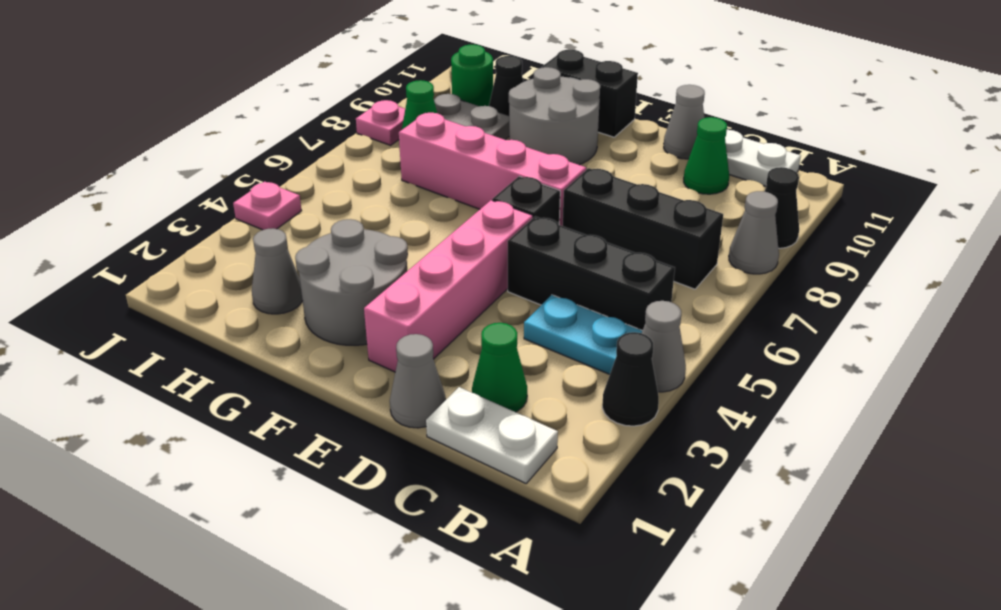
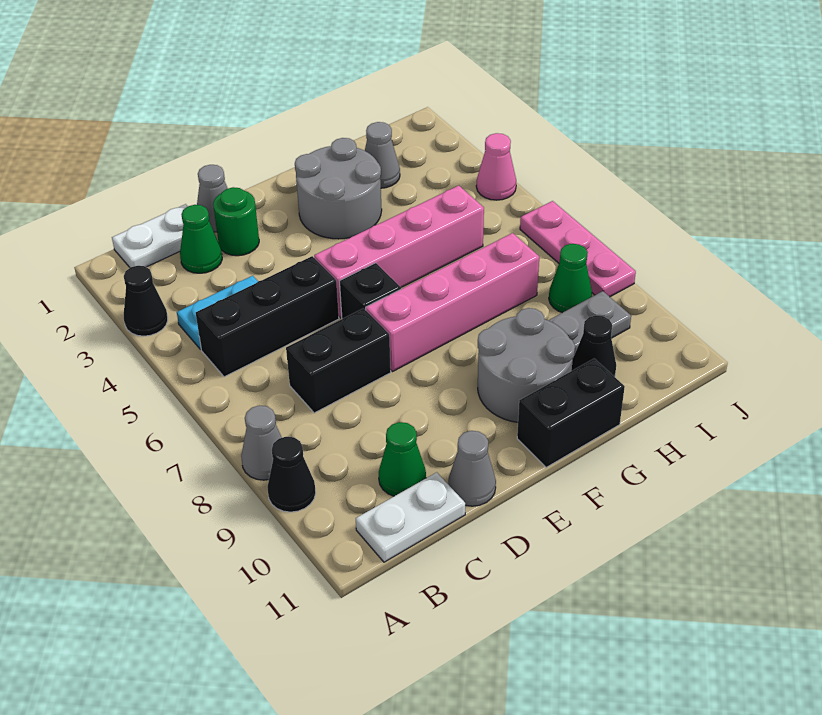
grey 1x1 cone [642,301,686,392] -> none
black 1x3 brick [563,168,723,289] -> black 1x2 brick [286,308,391,413]
pink 1x4 brick [364,200,533,372] -> pink 1x4 brick turned to [314,186,484,318]
green 1x1 round brick [451,45,493,106] -> green 1x1 round brick moved to [213,187,259,256]
pink 1x1 plate [233,182,302,230] -> pink 1x1 cone [476,133,516,200]
pink 1x1 plate [356,100,405,145] -> pink 1x3 plate [520,201,636,297]

